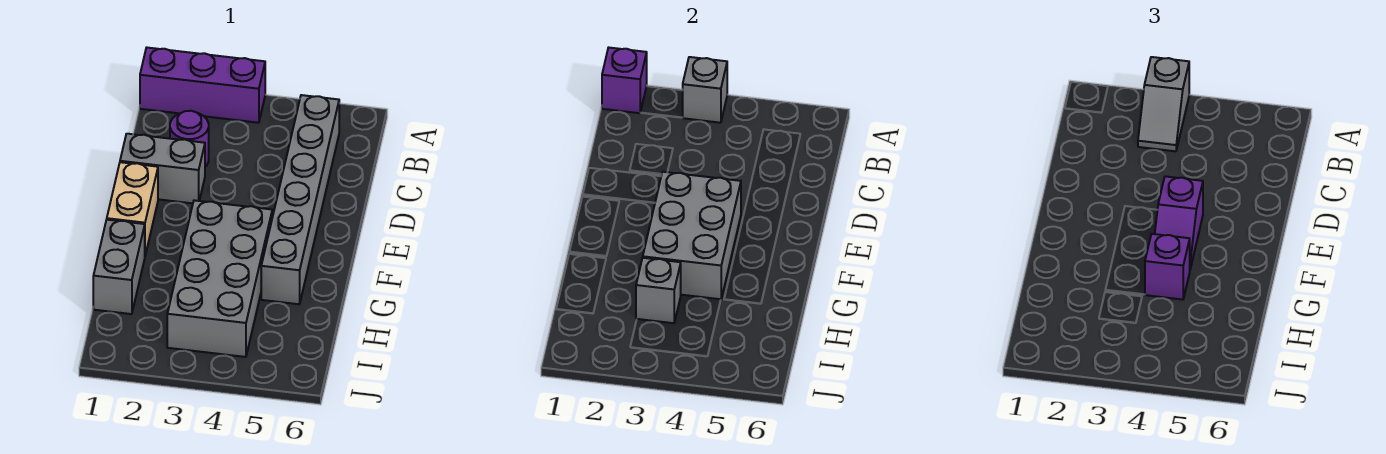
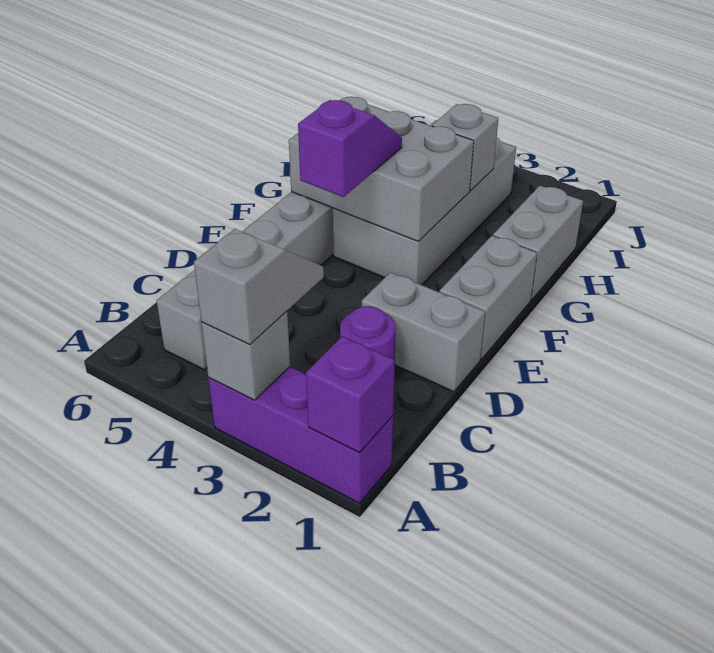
tan 1x2 brick [107,162,158,255] -> grey 1x2 brick [439,236,537,359]
grey 2x3 brick [643,172,741,299] -> grey 2x3 brick turned to [289,97,474,241]
purple 1x1 brick [1145,234,1190,300] -> none

